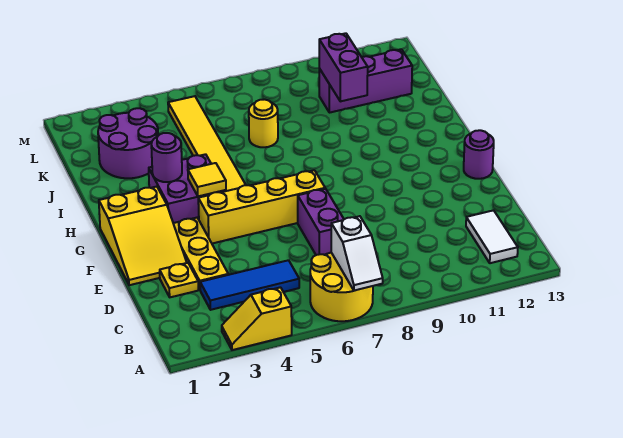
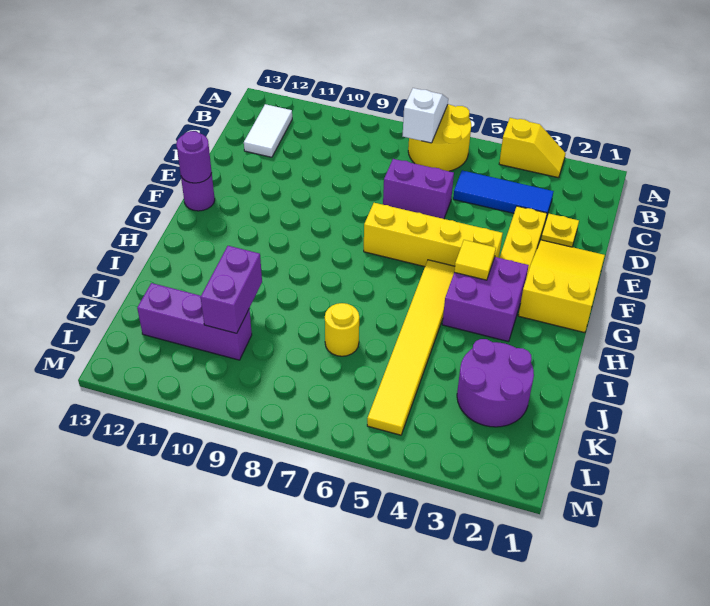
purple 1x2 brick [298,189,344,255] -> purple 1x2 brick turned to [383,159,454,219]
purple 1x1 round brick [151,133,182,182] -> purple 1x1 round brick moved to [176,131,212,183]

